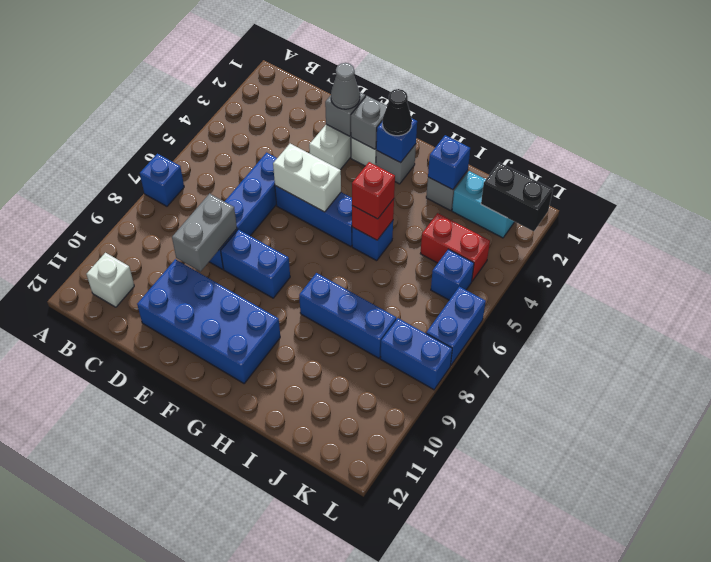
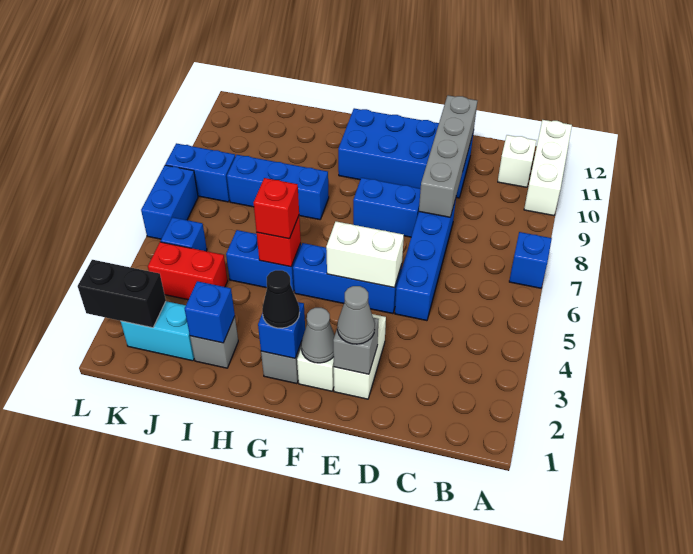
none -> white 1x3 brick [524,120,572,216]
grey 1x2 brick [172,194,237,272] -> grey 1x4 brick [419,95,477,217]
grey 1x1 brick [351,96,387,149] -> grey 1x1 cone [301,308,335,363]
blue 1x1 brick [352,221,393,261] -> blue 1x2 brick [226,230,301,292]

